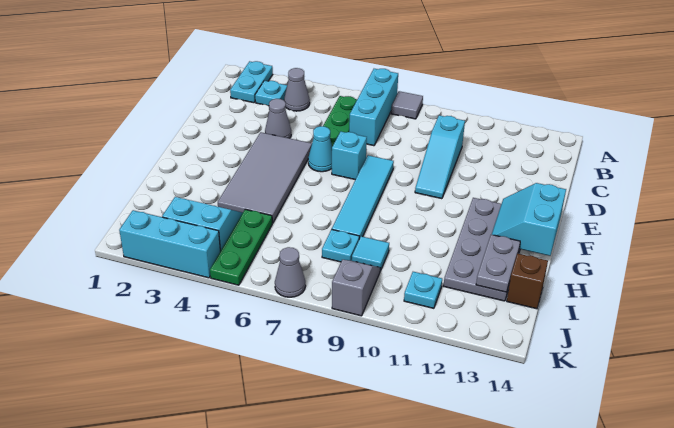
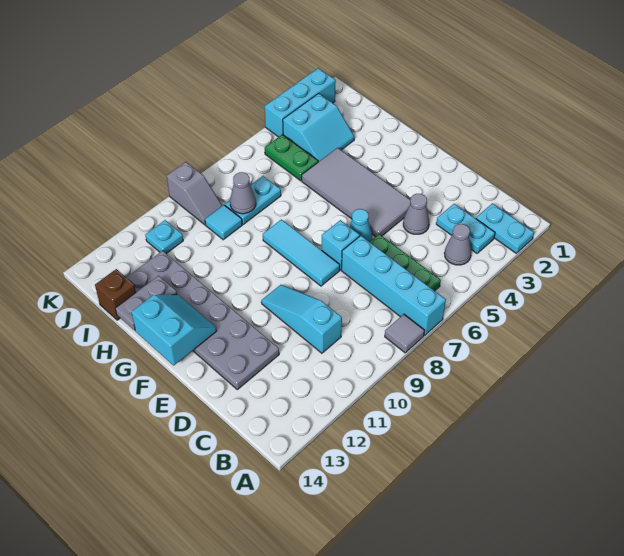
cyan 1x3 brick [349,69,398,146] -> cyan 1x4 brick [341,236,446,335]
cyan 1x1 plate [255,81,287,106] -> cyan 1x2 plate [436,204,495,253]
cyan 1x4 tile [332,155,394,239] -> cyan 1x3 tile [263,219,340,286]
grey 2x4 plate [444,198,520,301] -> grey 2x6 plate [126,251,279,390]
grey 1x2 plate [476,235,520,292] -> grey 1x2 plate turned to [115,276,177,330]
green 1x3 plate [210,209,272,285] -> green 1x2 plate [265,135,318,181]
cyan 1x1 plate [322,229,359,262] -> cyan 1x2 plate [225,176,281,225]
grey 1x1 cone [275,247,306,297] -> grey 1x1 cone moved to [230,172,256,214]

